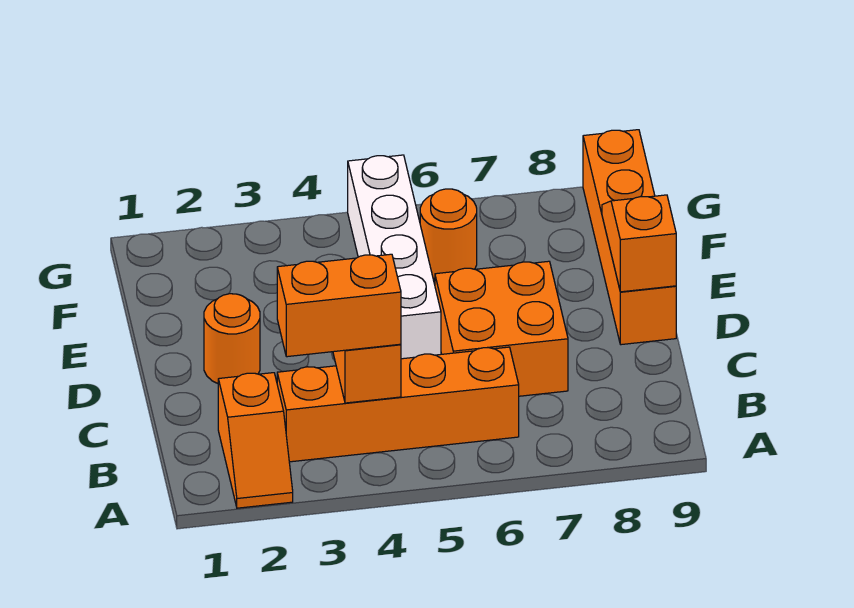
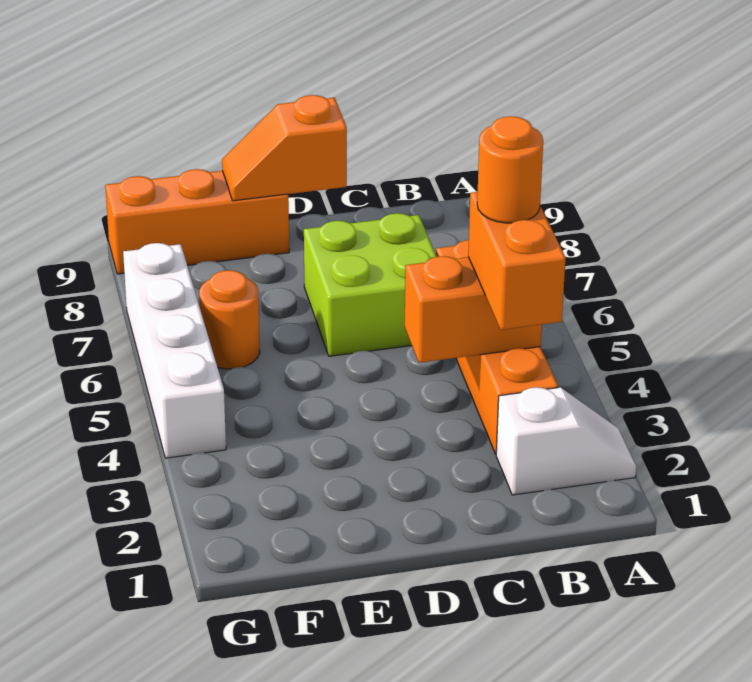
orange 1x2 slope [218,373,293,508] -> white 1x2 slope [496,387,636,495]
orange 2x2 brick [435,261,568,396] -> lime 2x2 brick [304,213,437,356]
orange 1x1 round brick [204,294,260,383] -> orange 1x1 round brick moved to [477,116,543,223]
white 1x4 brick [348,155,441,359] -> white 1x4 brick turned to [123,243,226,458]
orange 1x4 brick [583,130,676,345] -> orange 1x3 brick [105,169,289,274]

